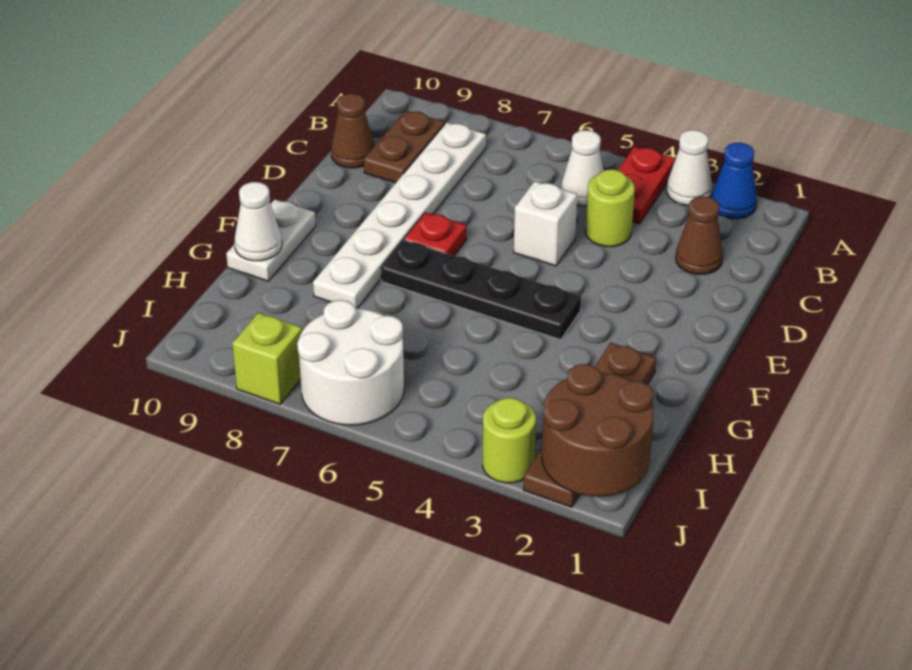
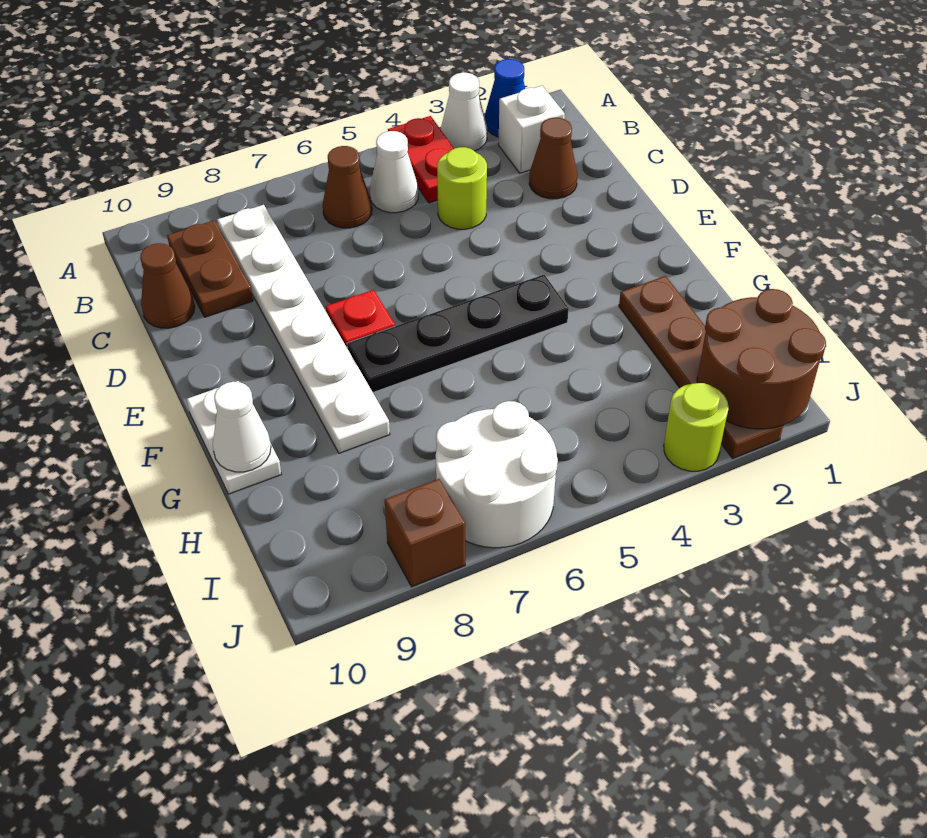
none -> brown 1x1 cone [323,146,372,228]
white 1x1 brick [514,181,577,266] -> white 1x1 brick moved to [498,86,565,173]
lime 1x1 brick [232,313,302,404] -> brown 1x1 brick [385,479,465,587]

